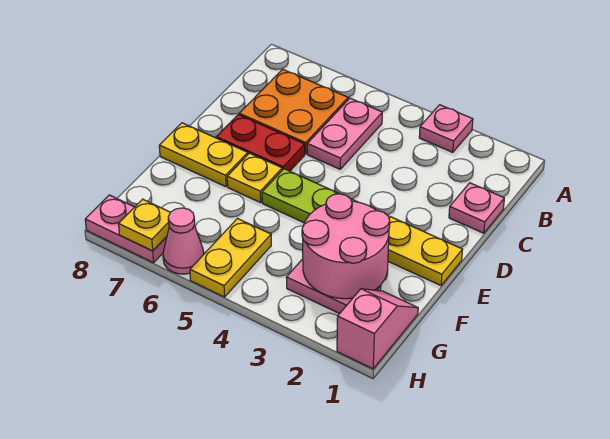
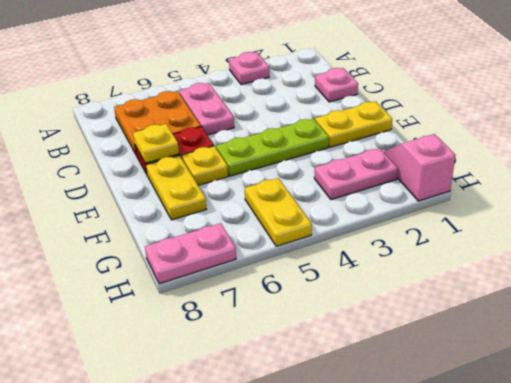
yellow 1x2 plate [159,123,248,187] -> yellow 1x2 plate turned to [146,156,206,220]
pink 2x2 round brick [302,194,390,299] -> none
pink 1x1 cone [163,208,204,274] -> none
yellow 1x1 plate [119,199,170,251] -> yellow 1x1 plate moved to [133,124,179,163]

